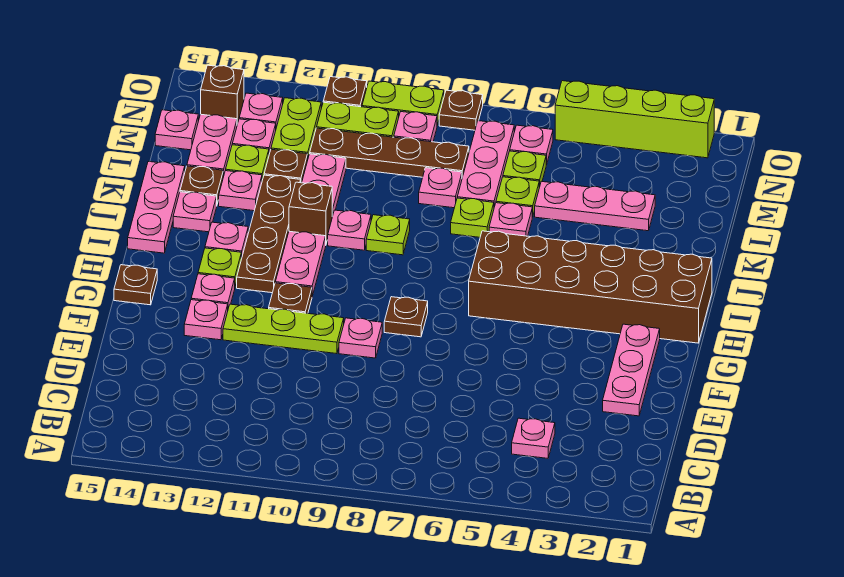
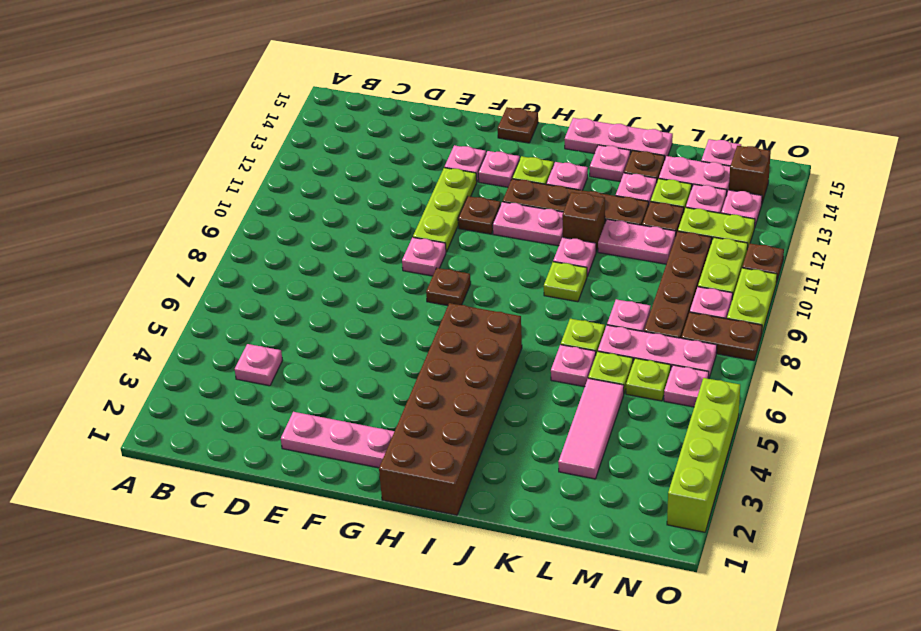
pink 1x3 plate [535,181,655,231] -> pink 1x3 tile [558,378,624,479]
brown 1x1 plate [439,90,483,130] -> brown 1x2 plate [681,312,762,360]

